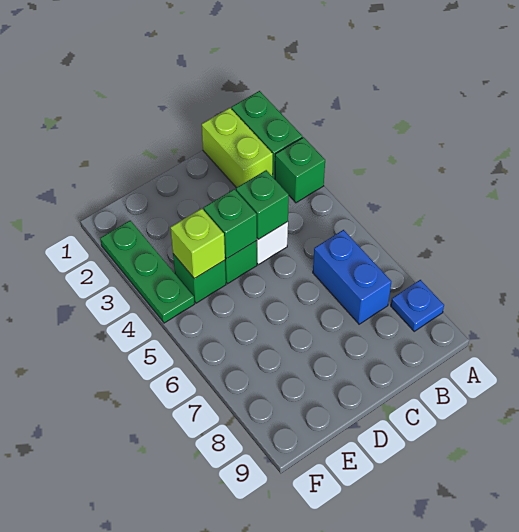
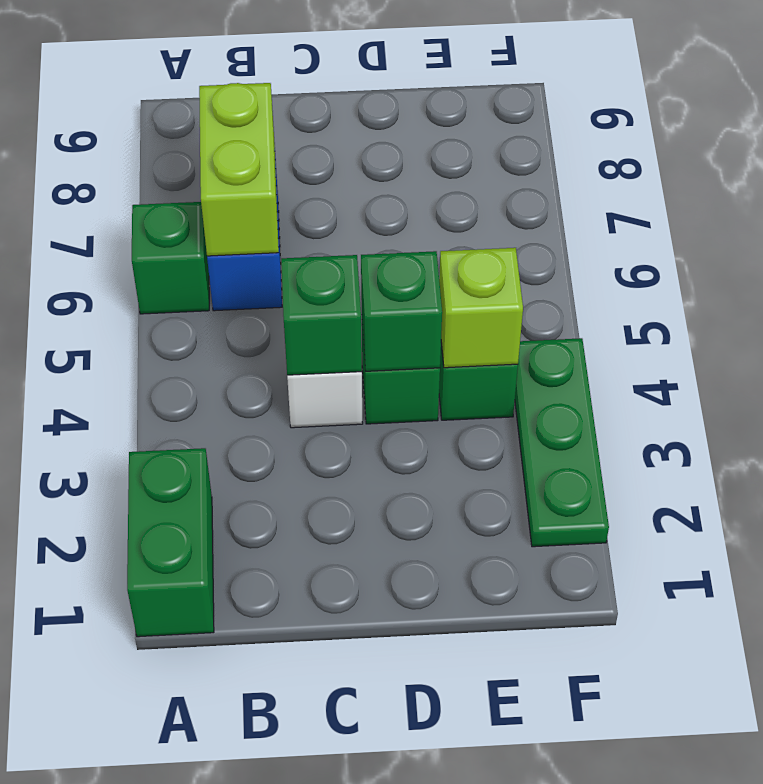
green 1x1 brick [275,137,325,203] -> green 1x1 brick moved to [132,202,209,314]
blue 1x1 plate [391,280,444,331] -> none
lime 1x2 brick [202,108,273,188] -> lime 1x2 brick moved to [199,83,279,256]

